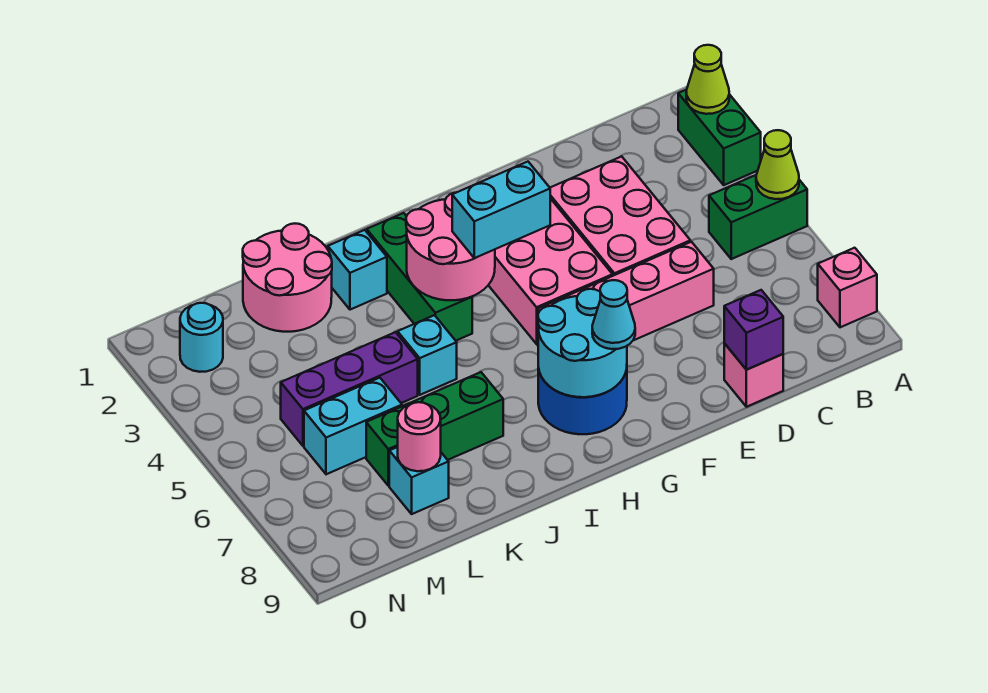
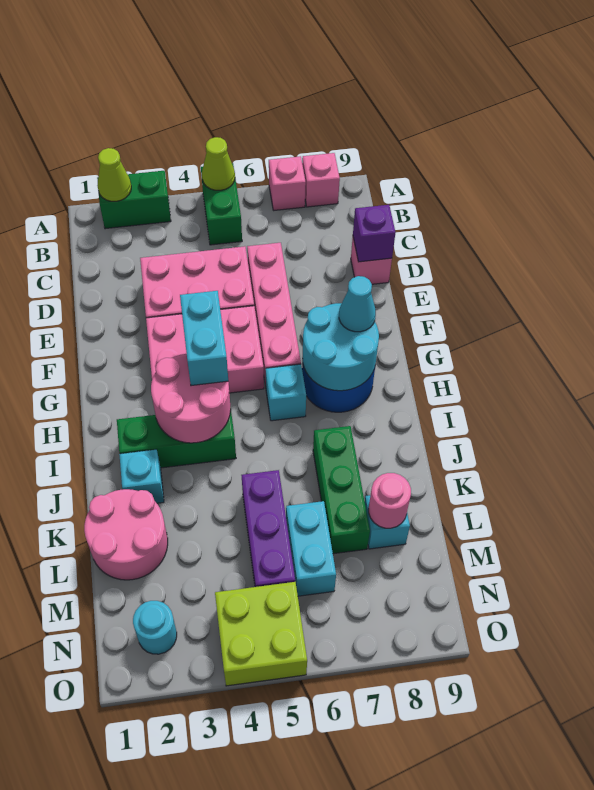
none -> pink 1x1 brick [269,156,306,210]
cyan 1x1 brick [398,315,457,395] -> cyan 1x1 brick moved to [266,364,306,421]
none -> lime 2x2 brick [215,582,307,686]

